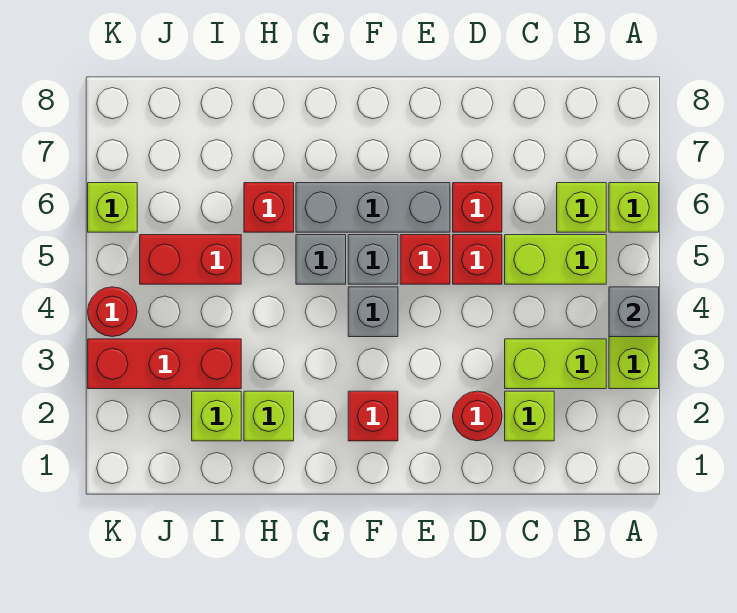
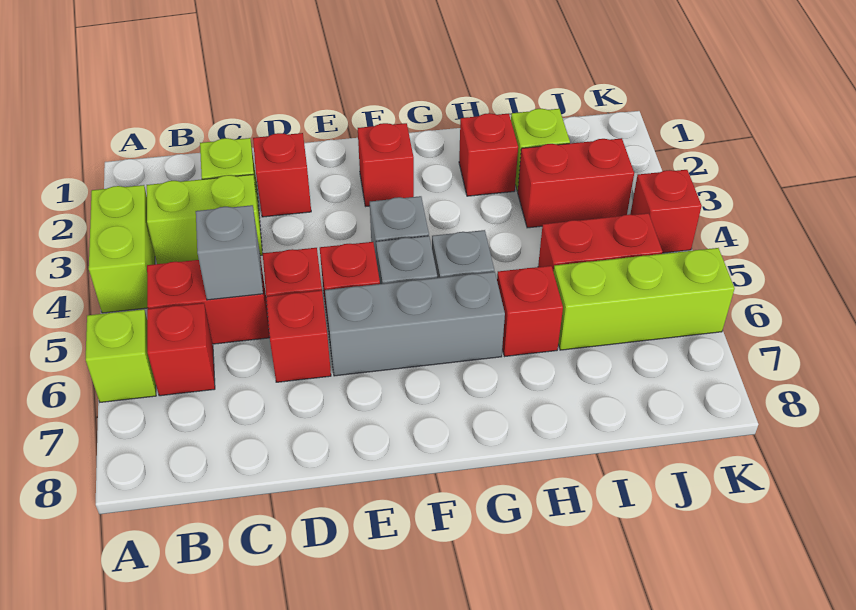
grey 1x1 brick [609,287,659,337] -> grey 1x1 brick moved to [196,205,263,300]
lime 1x2 brick [505,235,606,284] -> red 1x2 brick [147,258,270,344]
lime 1x1 brick [557,183,606,232] -> red 1x1 brick [147,303,215,396]
red 1x1 round brick [453,391,502,441] -> red 1x1 brick [253,133,311,217]
lime 1x1 brick [244,391,294,441] -> red 1x1 brick [459,113,518,196]
red 1x3 brick [88,339,241,389] -> red 1x2 brick [518,138,634,228]
red 1x1 round brick [88,287,137,337] -> red 1x1 brick [630,170,702,253]
lime 1x1 brick [88,183,137,232] -> lime 1x3 brick [553,248,735,350]

